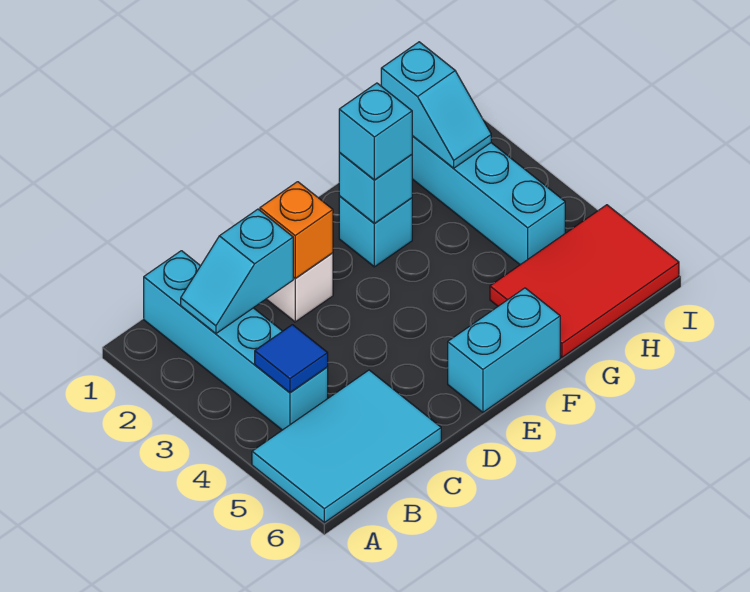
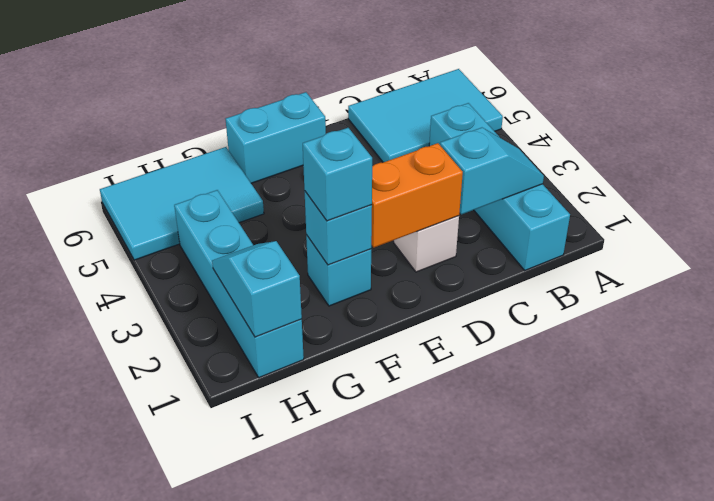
blue 1x1 tile [255,325,328,393] -> none
orange 1x1 brick [260,182,333,279] -> orange 1x2 brick [371,143,463,248]
red 2x3 tile [490,205,679,357] -> cyan 2x3 tile [100,147,264,260]

